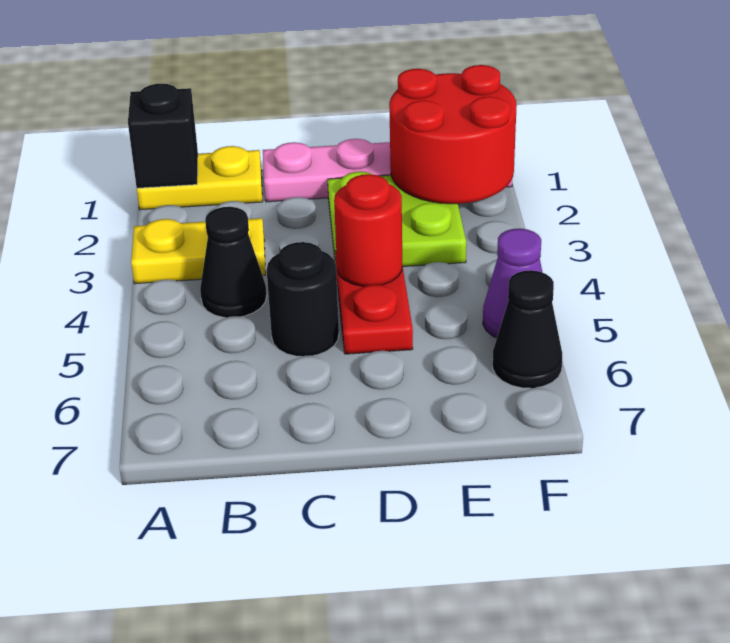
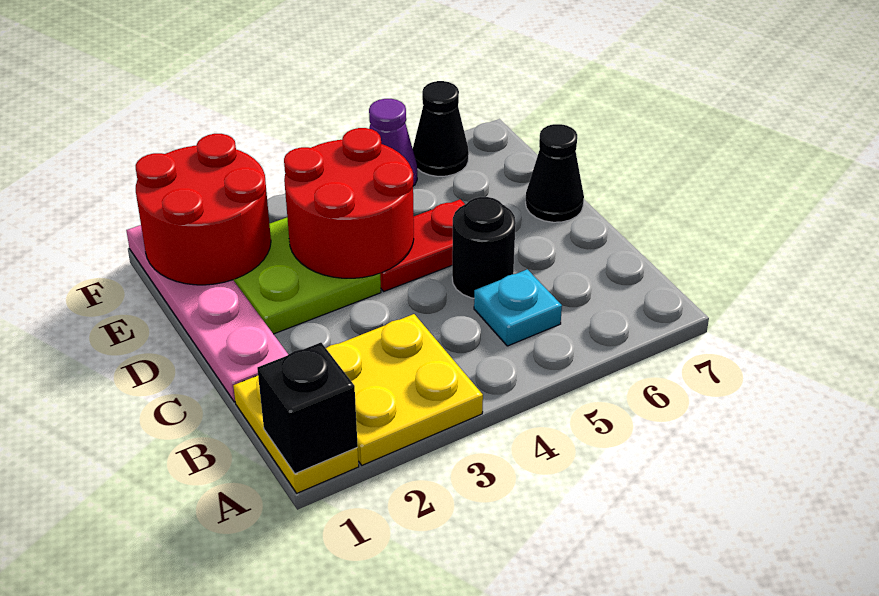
yellow 1x2 plate [131,218,266,284] -> yellow 2x2 plate [326,314,483,465]
black 1x1 cone [200,207,267,318] -> black 1x1 cone moved to [526,124,584,222]
none -> cyan 1x1 plate [474,269,562,346]
red 1x1 round brick [334,174,402,286] -> red 2x2 round brick [284,128,414,278]

